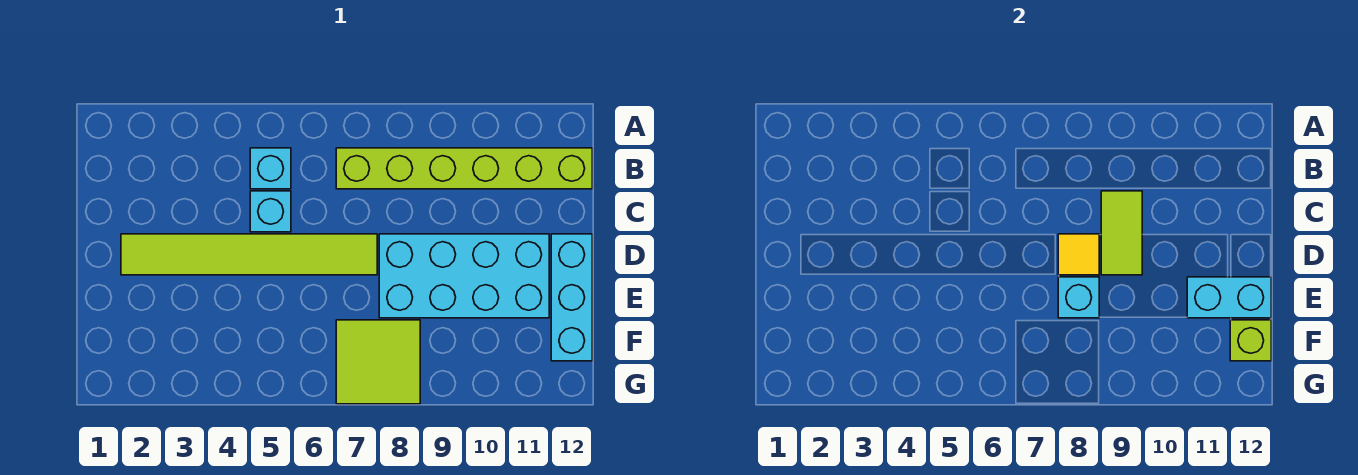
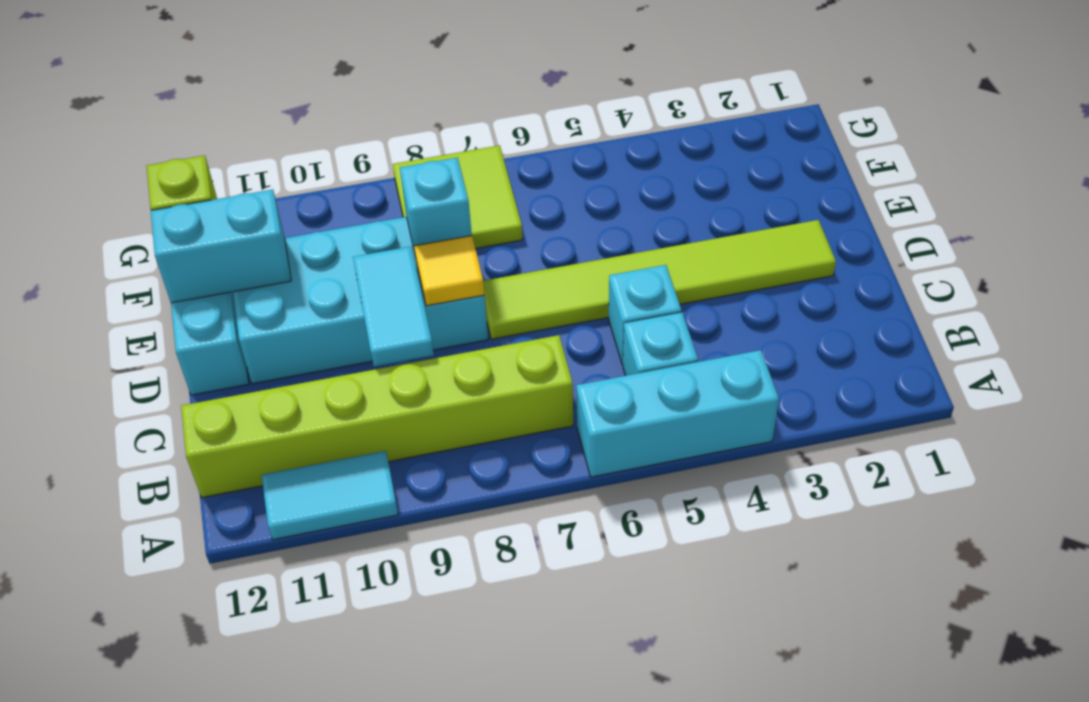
none -> cyan 1x3 brick [576,350,779,477]
none -> cyan 1x2 tile [262,451,398,540]
lime 1x2 tile [1101,191,1142,275] -> cyan 1x2 tile [353,246,434,367]

